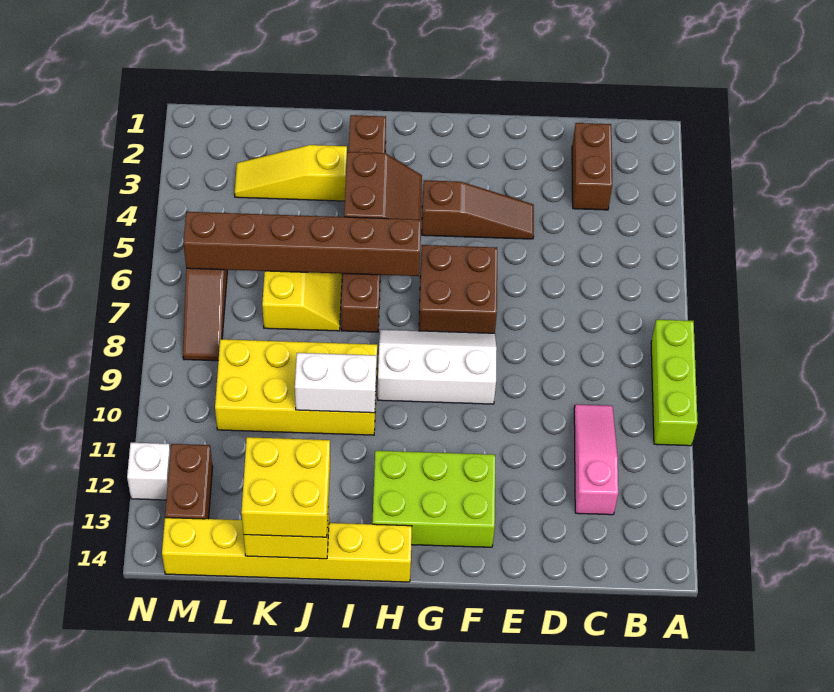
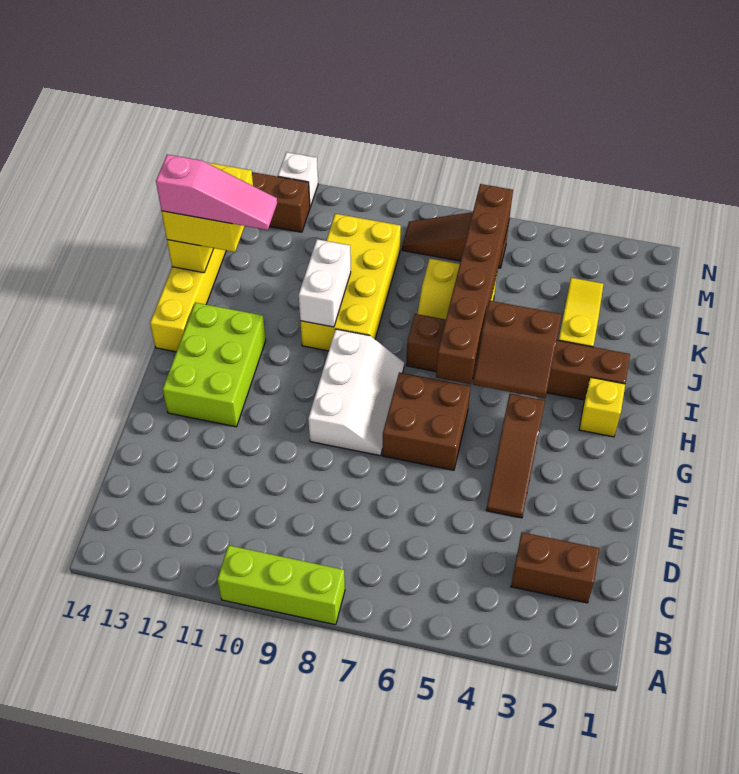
pink 1x3 slope [574,404,618,515] -> pink 1x3 slope moved to [156,154,277,230]
none -> yellow 1x1 brick [579,377,625,437]

